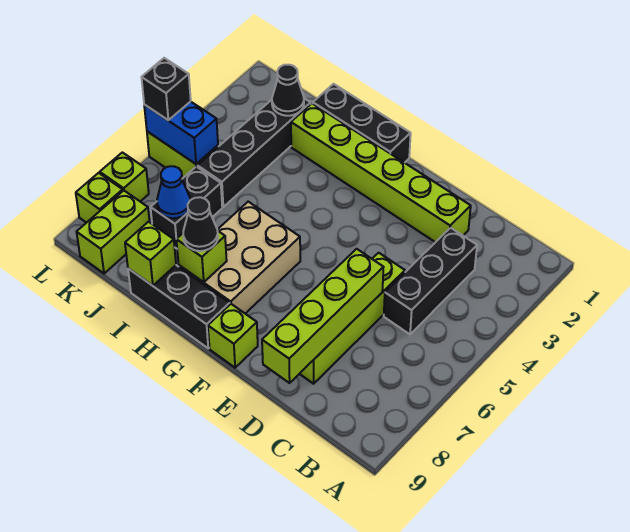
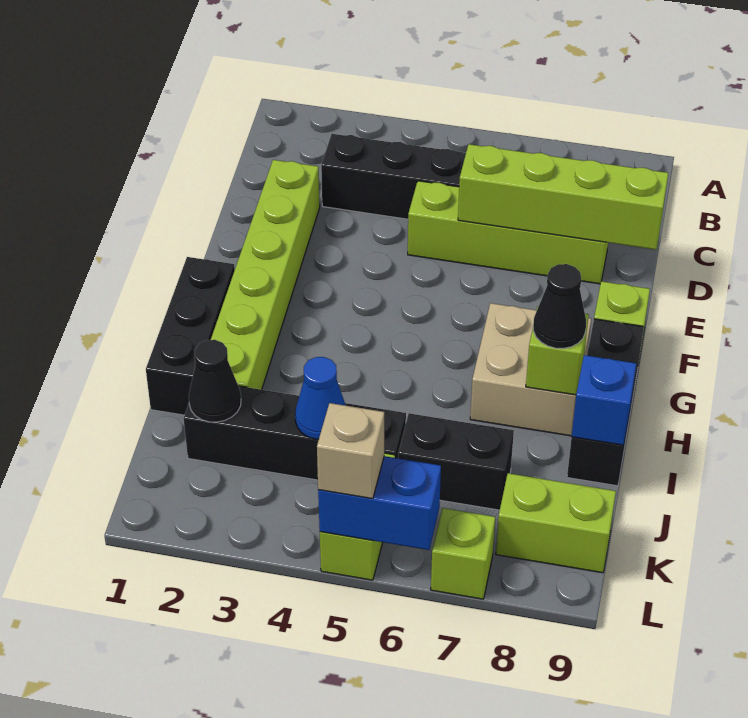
tan 2x3 brick [179,202,300,313] -> tan 2x2 brick [470,303,591,436]
lime 1x1 brick [125,222,176,286] -> blue 1x1 brick [572,355,636,445]
blue 1x1 cone [157,166,190,218] -> blue 1x1 cone moved to [295,357,346,439]
blue 1x2 brick [144,101,218,164] -> blue 1x2 brick turned to [318,456,441,550]
black 1x1 brick [142,58,191,120] -> tan 1x1 brick [317,403,384,499]
lime 1x1 brick [76,173,123,223] -> none

